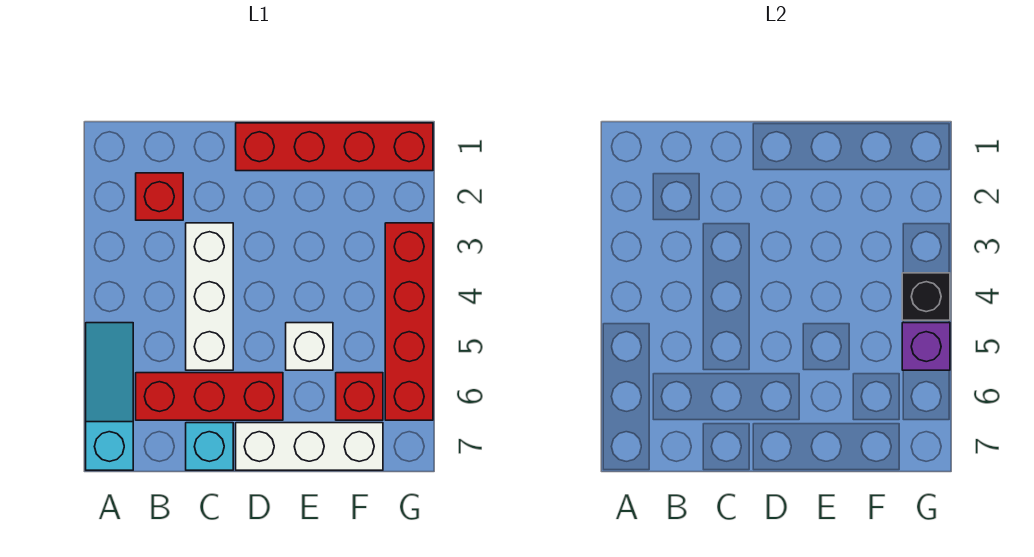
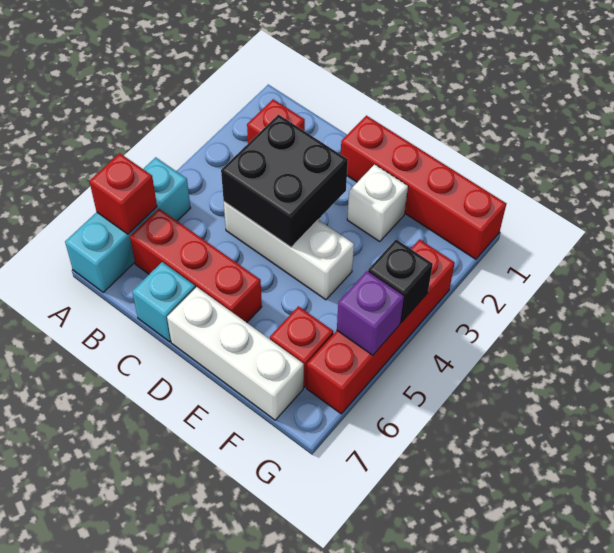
cyan 1x3 slope [86,323,133,470] -> cyan 1x3 brick [65,157,190,292]
none -> red 1x1 brick [89,153,157,234]
white 1x3 brick [186,223,233,370] -> white 1x3 brick turned to [224,202,354,300]
none -> black 2x2 brick [221,115,348,247]
white 1x1 brick [286,323,333,370] -> white 1x1 brick moved to [347,164,408,242]

